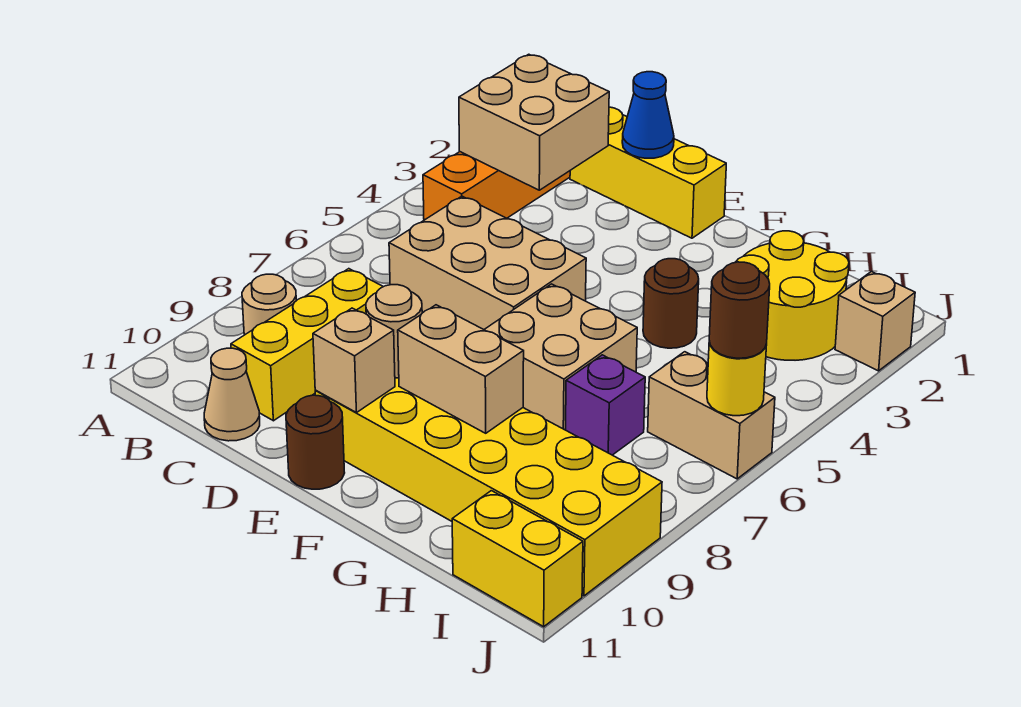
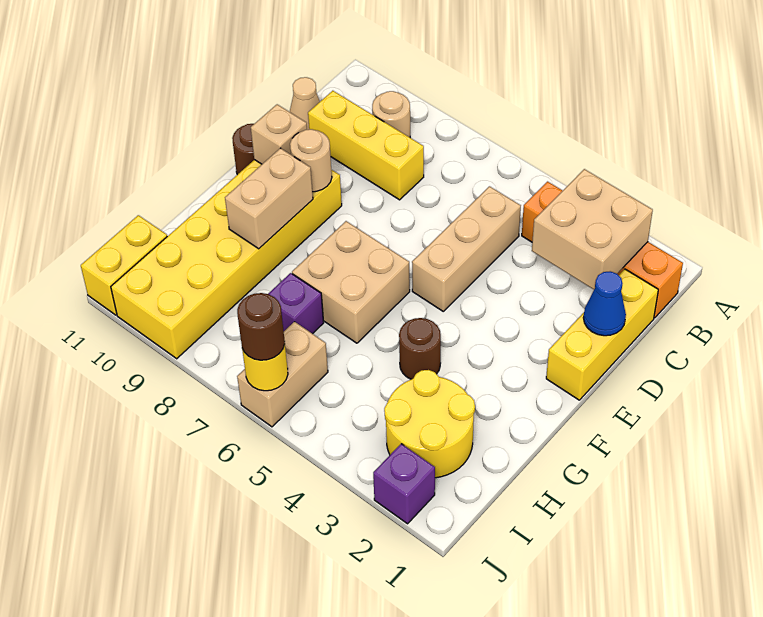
tan 2x3 brick [389,196,586,329] -> tan 1x3 brick [412,186,521,311]
tan 1x1 brick [835,272,915,371] -> purple 1x1 brick [373,444,435,524]

